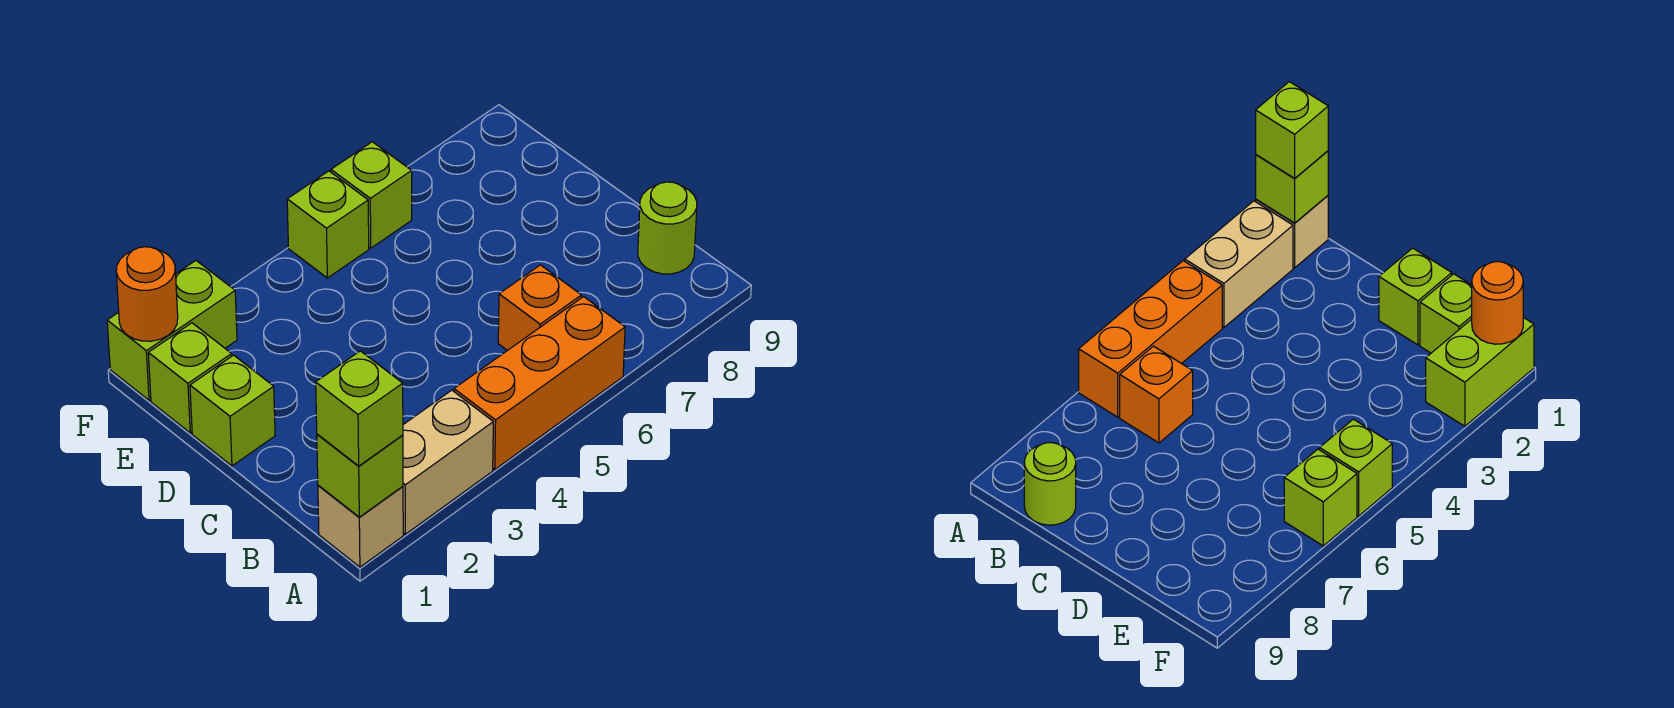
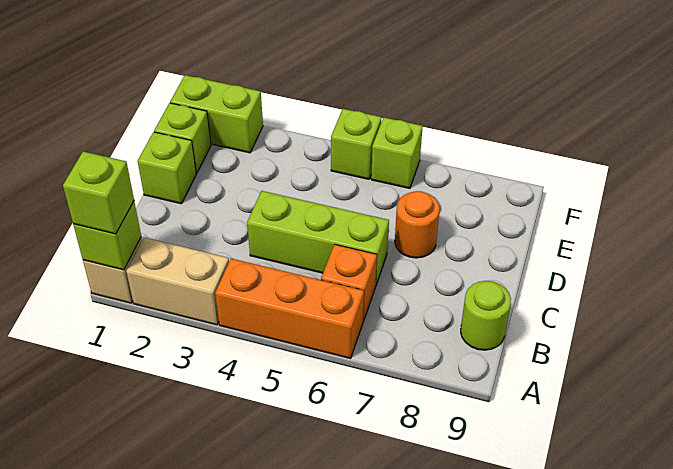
none -> lime 1x3 brick [247,191,389,285]
orange 1x1 round brick [116,247,178,341] -> orange 1x1 round brick moved to [395,191,440,258]

